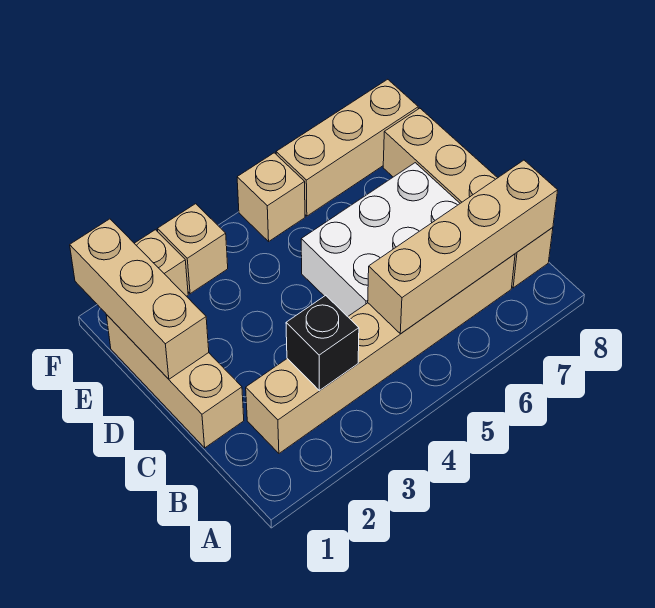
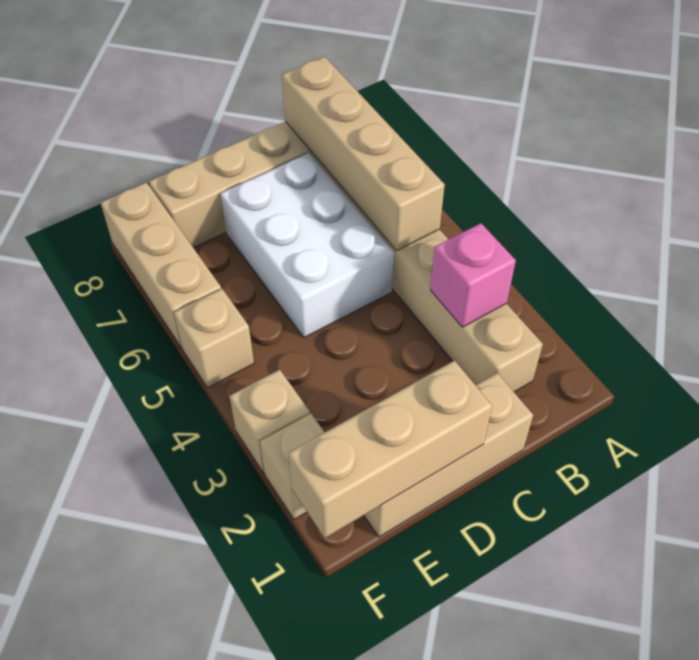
black 1x1 brick [286,295,359,391] -> pink 1x1 brick [430,223,516,327]

